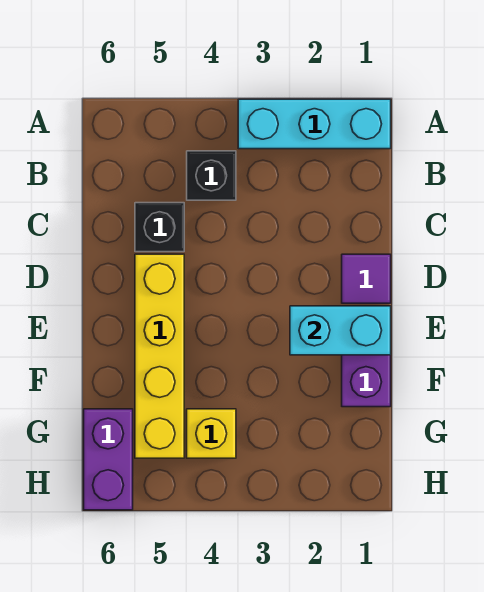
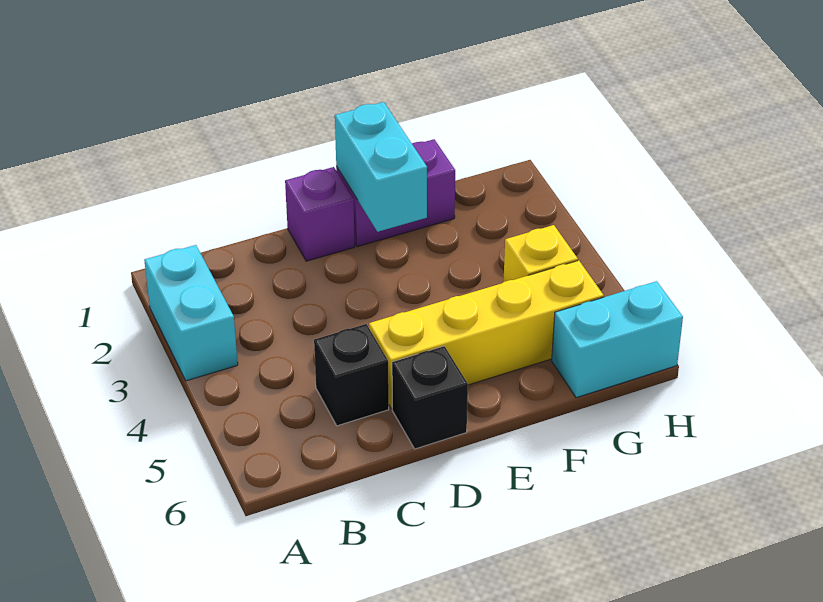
cyan 1x3 brick [238,99,391,149] -> cyan 1x2 brick [144,245,238,381]
black 1x1 brick [187,151,236,200] -> black 1x1 brick moved to [392,346,468,449]
purple 1x1 tile [342,254,391,303] -> purple 1x1 brick [285,167,355,261]
purple 1x2 brick [84,409,133,510] -> cyan 1x2 brick [552,281,683,398]

